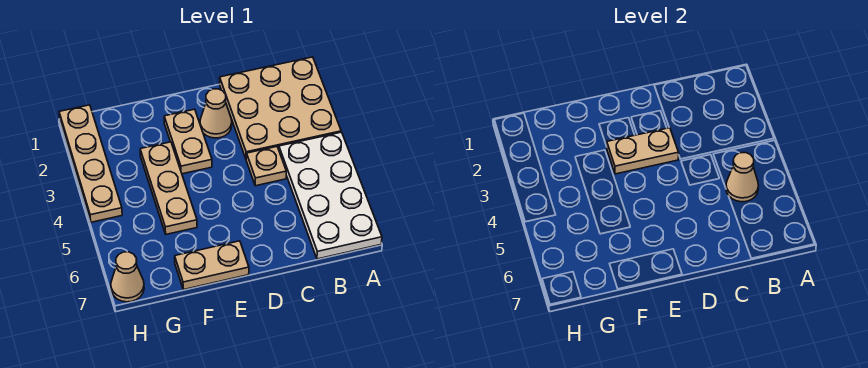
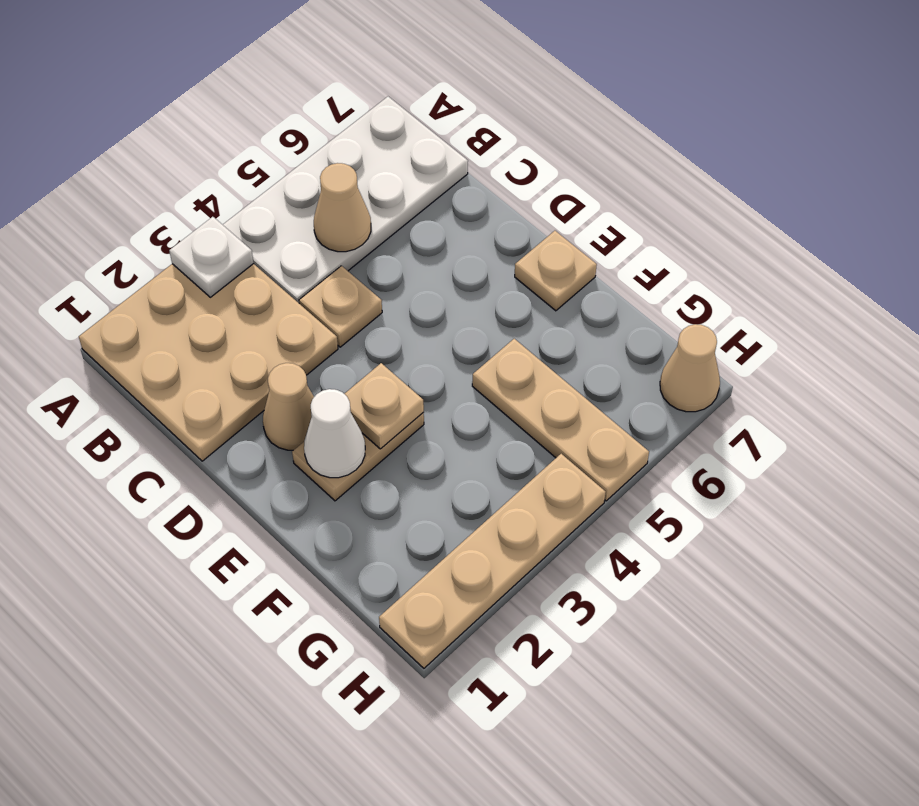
none -> white 1x1 plate [169,217,254,297]
tan 1x2 plate [607,128,679,174] -> tan 1x1 plate [345,363,424,449]
none -> white 1x1 cone [304,389,365,478]
tan 1x2 plate [175,241,249,290] -> tan 1x1 plate [515,231,597,311]
tan 1x3 plate [140,142,197,234] -> tan 1x3 plate turned to [472,339,649,501]

